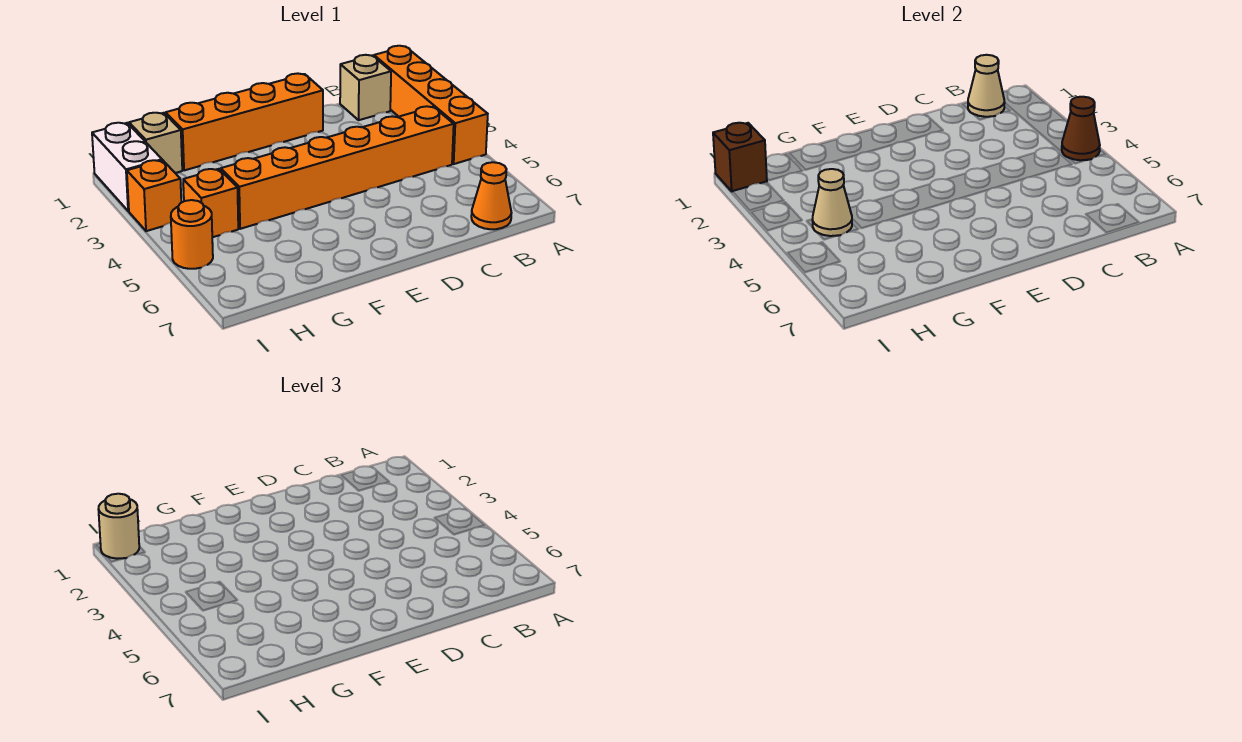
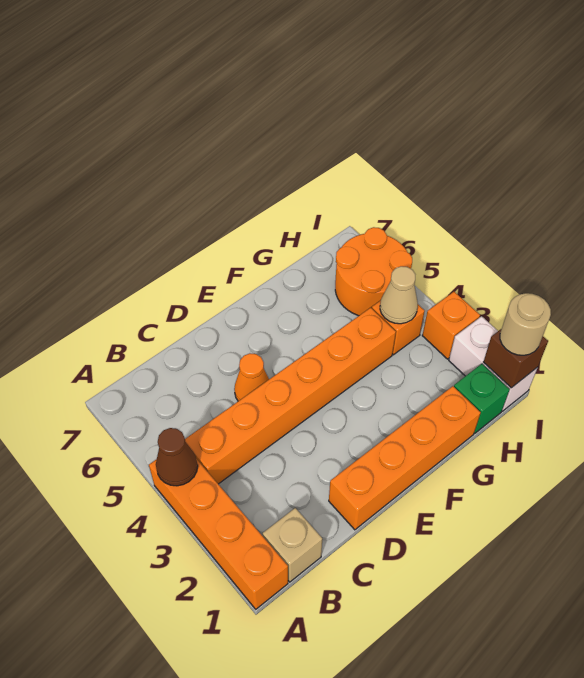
tan 1x1 cone [968,55,1005,117] -> none
orange 1x1 cone [471,162,511,229] -> orange 1x1 cone moved to [234,353,269,401]
tan 1x1 brick [129,113,182,173] -> green 1x1 brick [454,364,510,434]
orange 1x1 round brick [171,200,213,269] -> orange 2x2 round brick [335,227,412,316]

